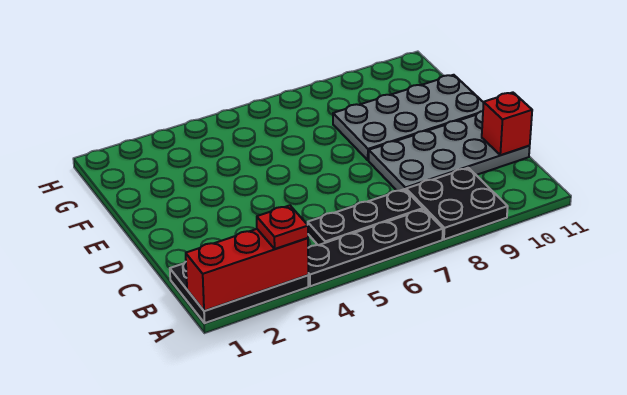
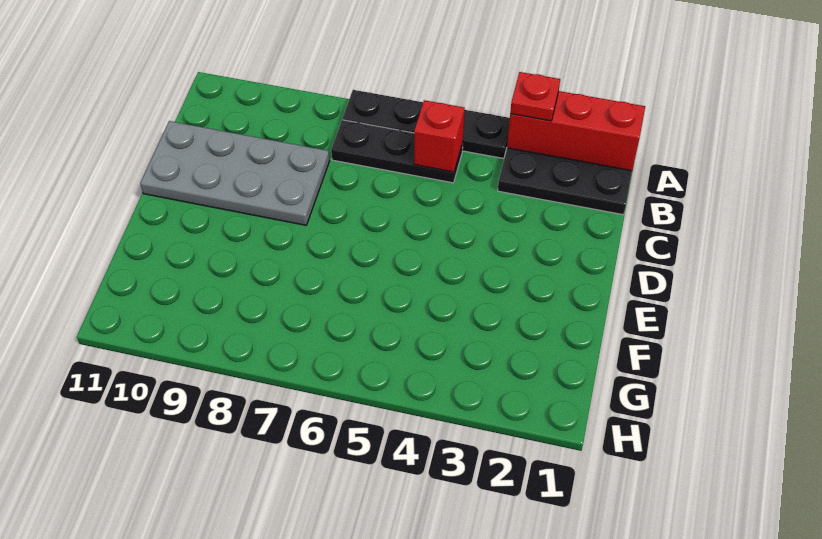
black 2x2 plate [406,168,508,240] -> none
red 1x1 brick [482,92,532,155] -> red 1x1 brick moved to [414,100,465,172]
grey 2x4 plate [333,75,484,160] -> none

